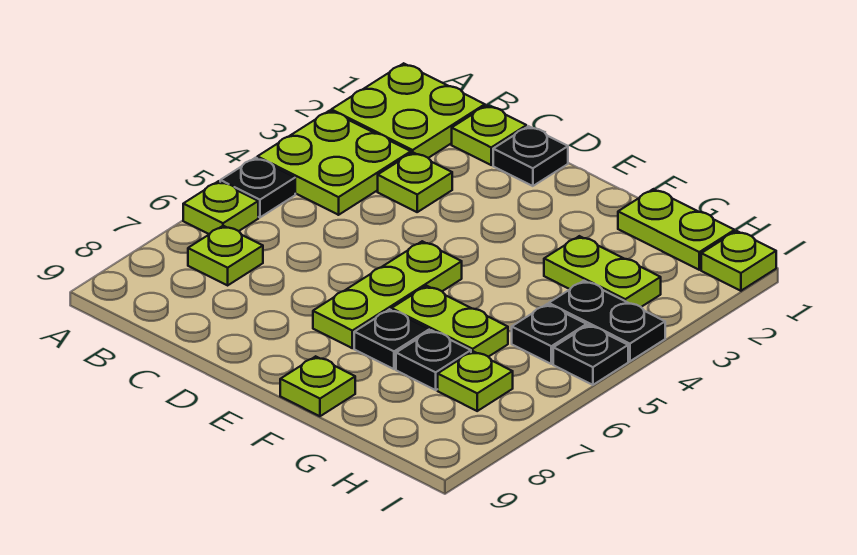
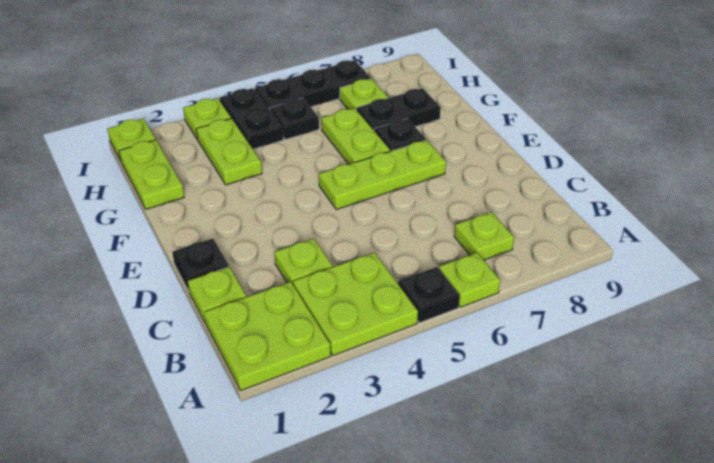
lime 1x1 plate [280,356,355,416] -> lime 1x1 plate moved to [183,98,231,140]
black 1x1 plate [396,330,471,390] -> black 1x2 plate [356,88,441,130]
black 1x1 plate [553,325,628,385] -> black 1x3 plate [255,60,371,110]

